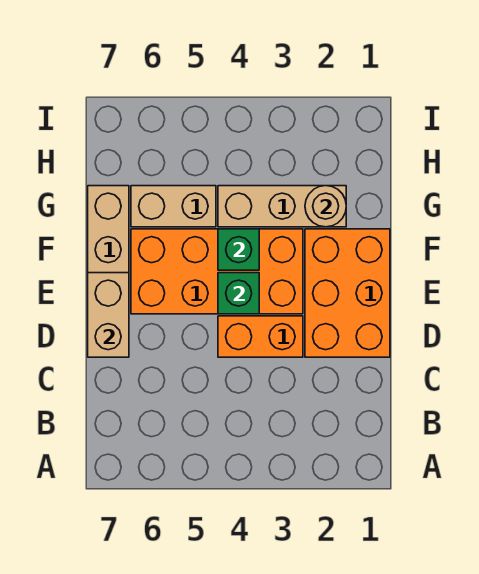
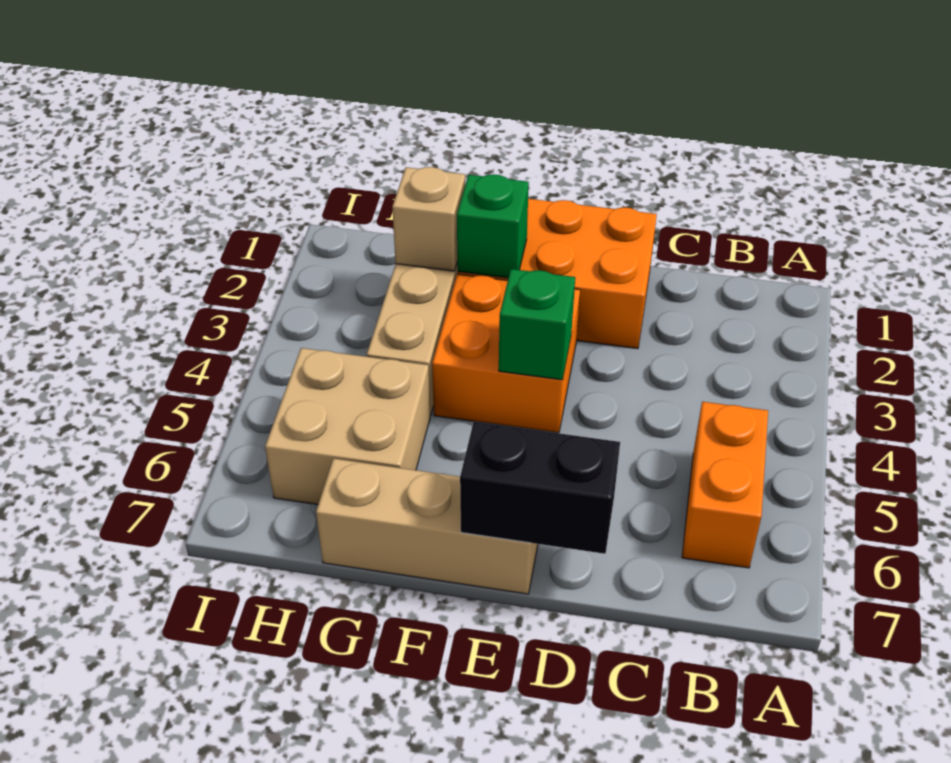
orange 1x2 brick [218,316,303,357] -> orange 1x2 brick moved to [682,402,768,568]
tan 1x2 brick [88,273,129,357] -> black 1x2 brick [460,422,620,554]
orange 2x4 brick [131,229,303,314] -> orange 2x2 brick [432,274,580,433]
green 1x1 brick [218,229,259,270] -> green 1x1 brick moved to [457,174,529,278]
tan 1x1 round brick [305,186,346,227] -> tan 1x1 brick [392,167,465,271]
tan 1x2 brick [131,186,216,227] -> tan 2x2 brick [265,348,430,504]

